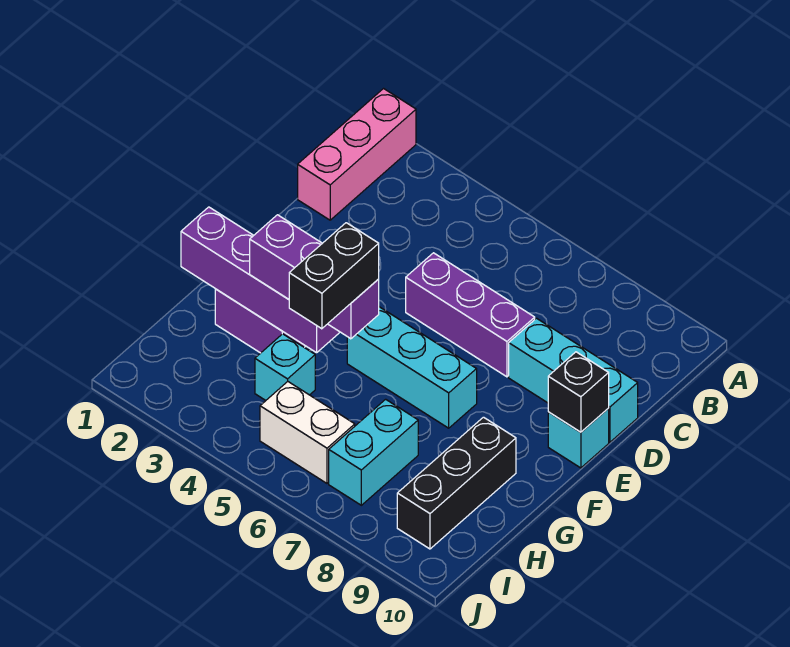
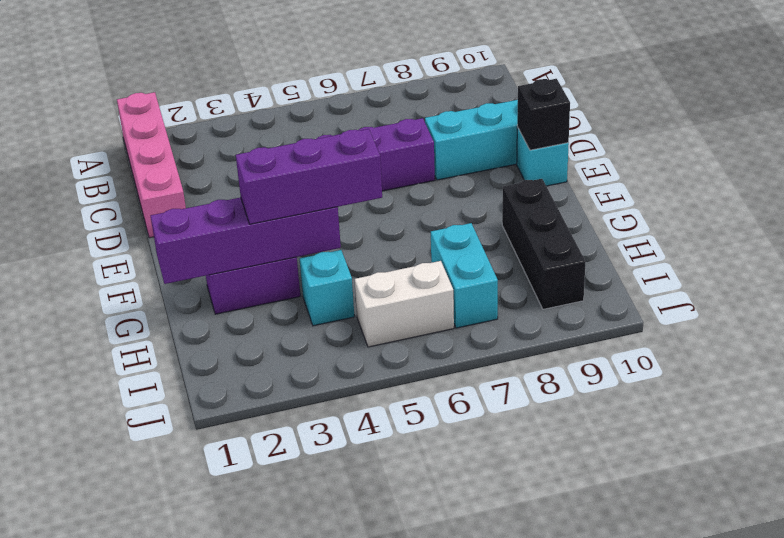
pink 1x3 brick [298,89,416,220] -> pink 1x4 brick [117,92,186,238]
cyan 1x3 brick [347,307,477,428] -> none
black 1x2 brick [289,223,379,329] -> none

